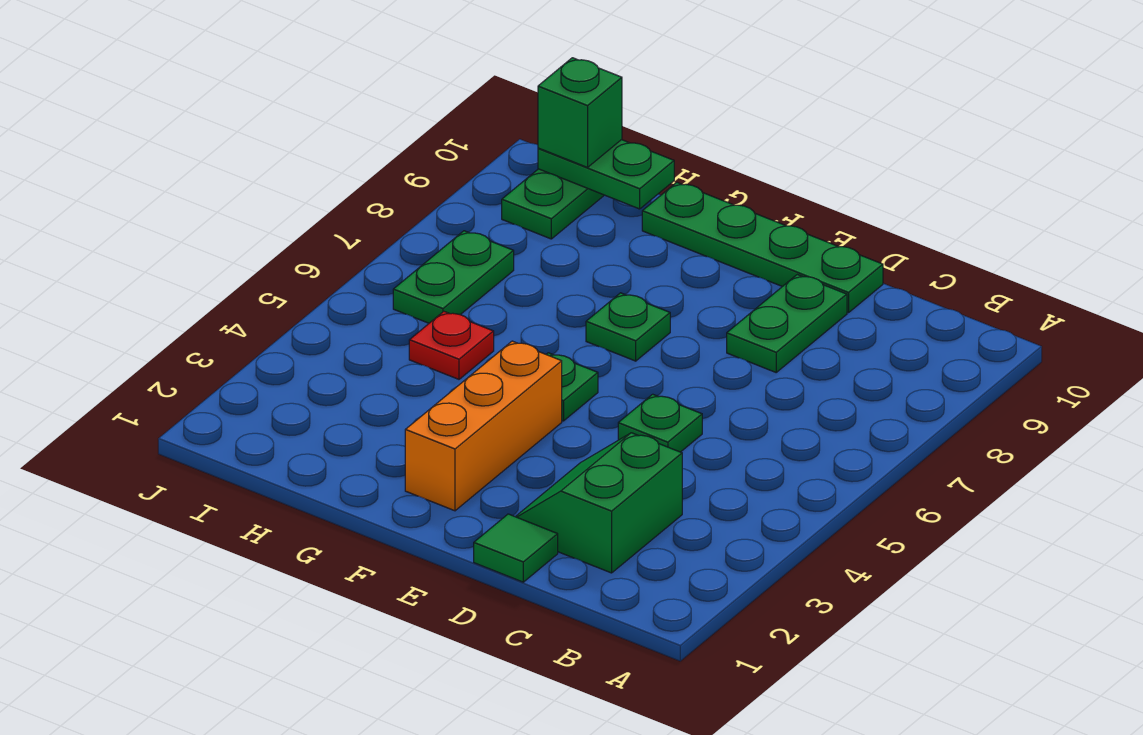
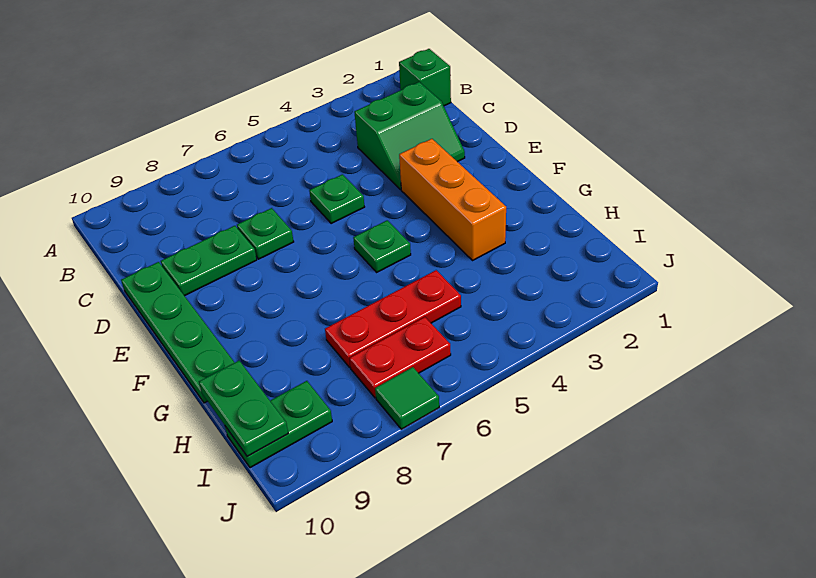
green 1x1 tile [474,514,558,582] -> green 1x1 tile moved to [375,367,439,429]
orange 1x3 brick [405,341,562,511] -> orange 1x3 brick turned to [399,139,506,261]
green 1x1 plate [586,293,670,361] -> green 1x1 plate moved to [237,208,294,259]
red 1x1 plate [409,312,494,379] -> red 1x3 plate [325,270,461,368]
green 1x2 plate [393,231,514,323] -> red 1x2 plate [349,317,451,398]
green 1x1 brick [538,58,622,167] -> green 1x1 brick moved to [399,49,451,106]

